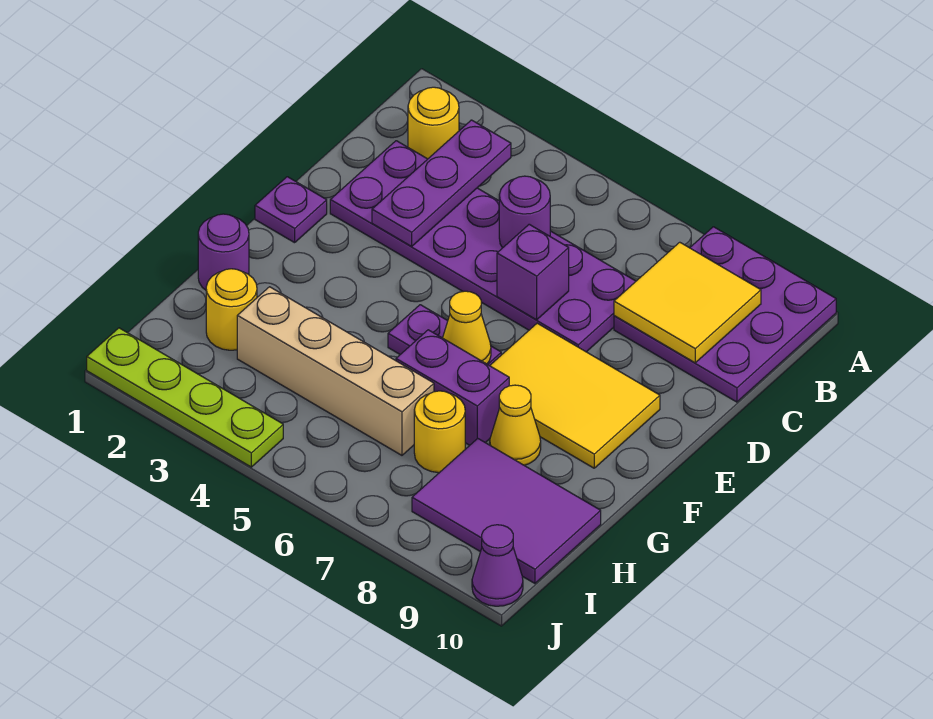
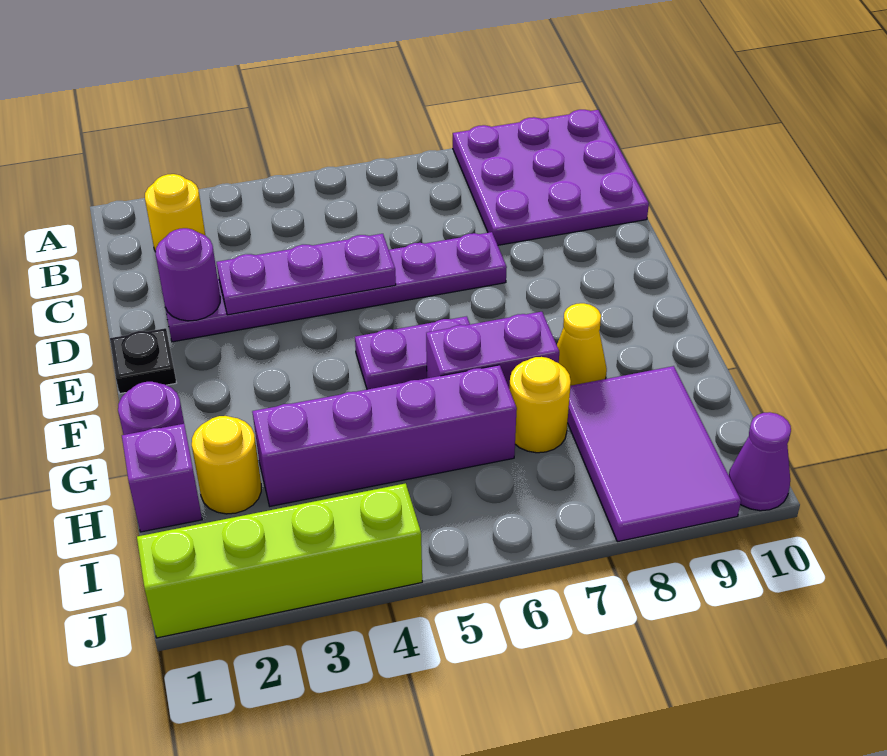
purple 1x3 plate [372,120,511,246] -> purple 1x3 plate turned to [217,234,396,315]
yellow 2x2 tile [614,242,761,363] -> none
purple 2x6 plate [330,141,636,352] -> purple 1x6 plate [165,232,507,342]
purple 1x1 round brick [499,176,550,248] -> purple 1x1 round brick moved to [156,228,220,321]
purple 1x1 brick [497,224,569,320] -> purple 1x1 brick moved to [122,424,202,532]
purple 1x1 plate [255,177,327,243] -> black 1x1 plate [110,328,176,394]
yellow 2x3 tile [490,323,660,468] -> none
yellow 1x1 cone [443,291,491,364] -> none
tan 1x4 brick [237,287,434,455] -> purple 1x4 brick [252,365,517,506]
purple 2x3 tile [412,438,601,583] -> purple 2x3 tile turned to [568,366,741,542]
lime 1x4 plate [87,328,283,467] -> lime 1x4 brick [137,483,422,638]

